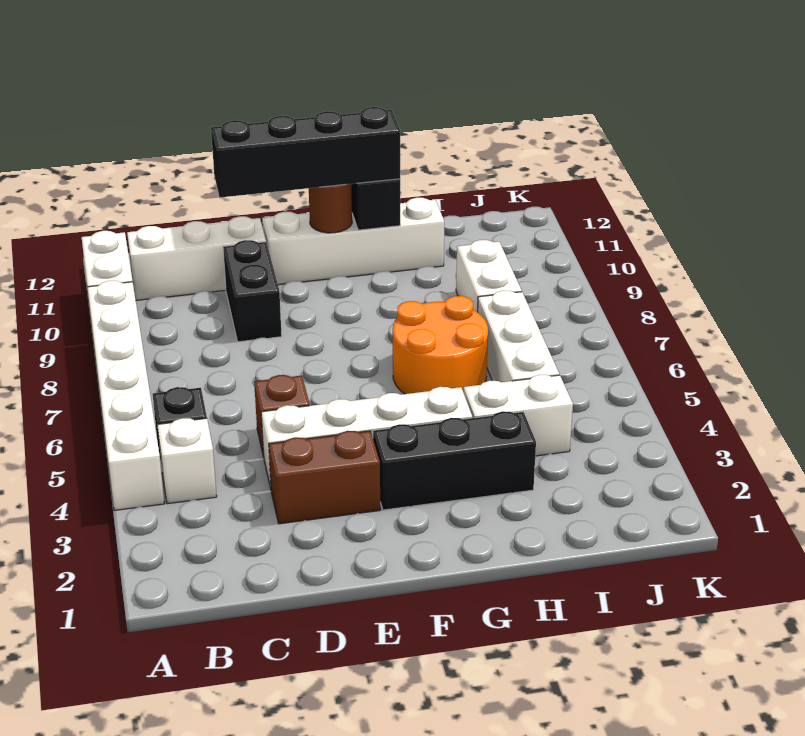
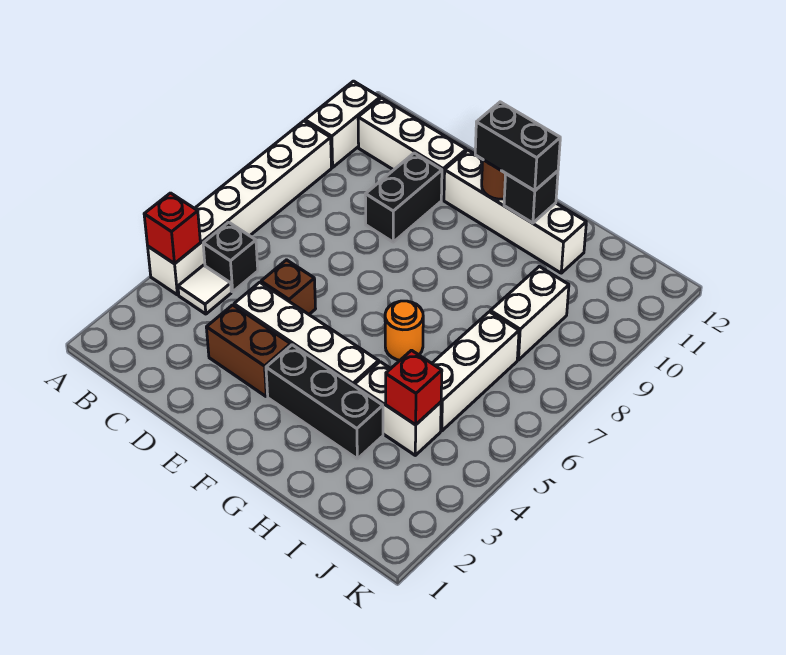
none -> red 1x1 brick [144,193,200,264]
white 1x1 brick [157,418,217,504] -> white 1x1 tile [178,265,231,314]
black 1x4 brick [211,107,400,197] -> black 1x2 brick [475,102,560,191]
orange 2x2 round brick [393,296,488,394] -> orange 1x1 round brick [385,301,423,360]
none -> red 1x1 brick [386,350,442,425]

